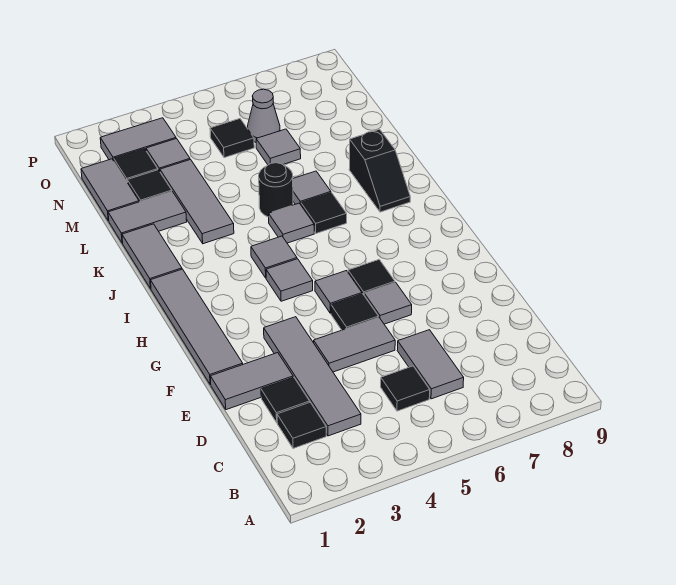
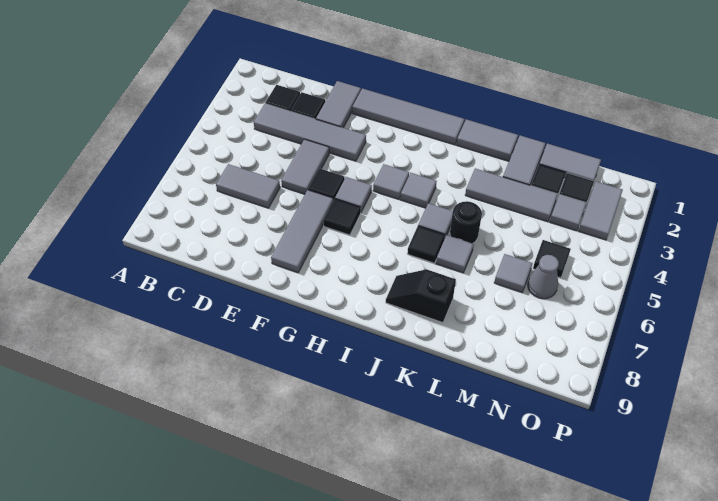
black 1x1 tile [381,366,430,411] -> none
grey 1x1 tile [364,282,412,324] -> grey 1x3 tile [271,190,333,273]

